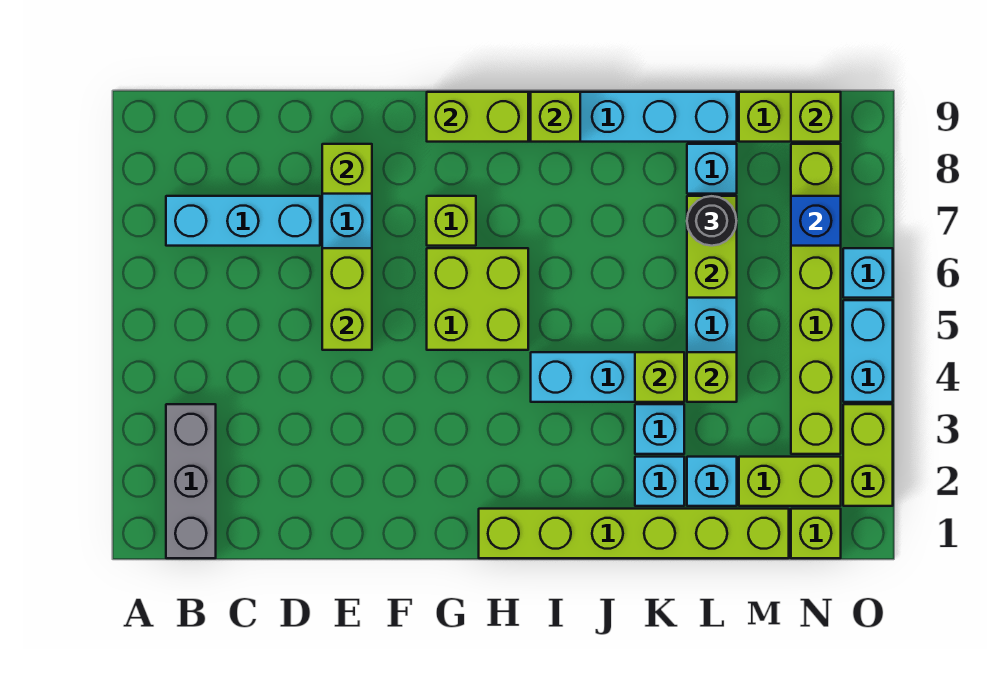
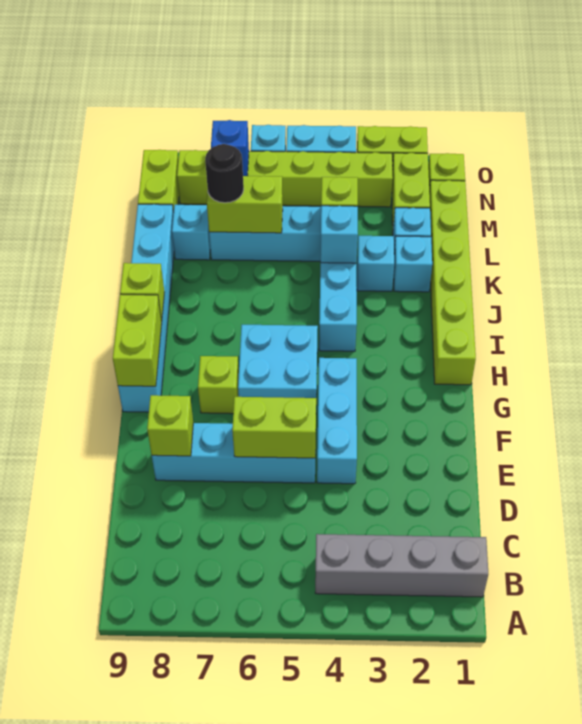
grey 1x3 brick [166,404,216,558] -> grey 1x4 brick [315,534,488,597]
cyan 1x3 brick [166,196,320,246] -> cyan 1x3 brick moved to [317,358,357,484]
lime 2x2 brick [427,248,528,350] -> cyan 2x2 brick [238,325,318,398]
lime 1x1 brick [635,352,684,402] -> cyan 1x1 brick [320,206,358,263]
lime 1x1 brick [791,92,841,142] -> none

